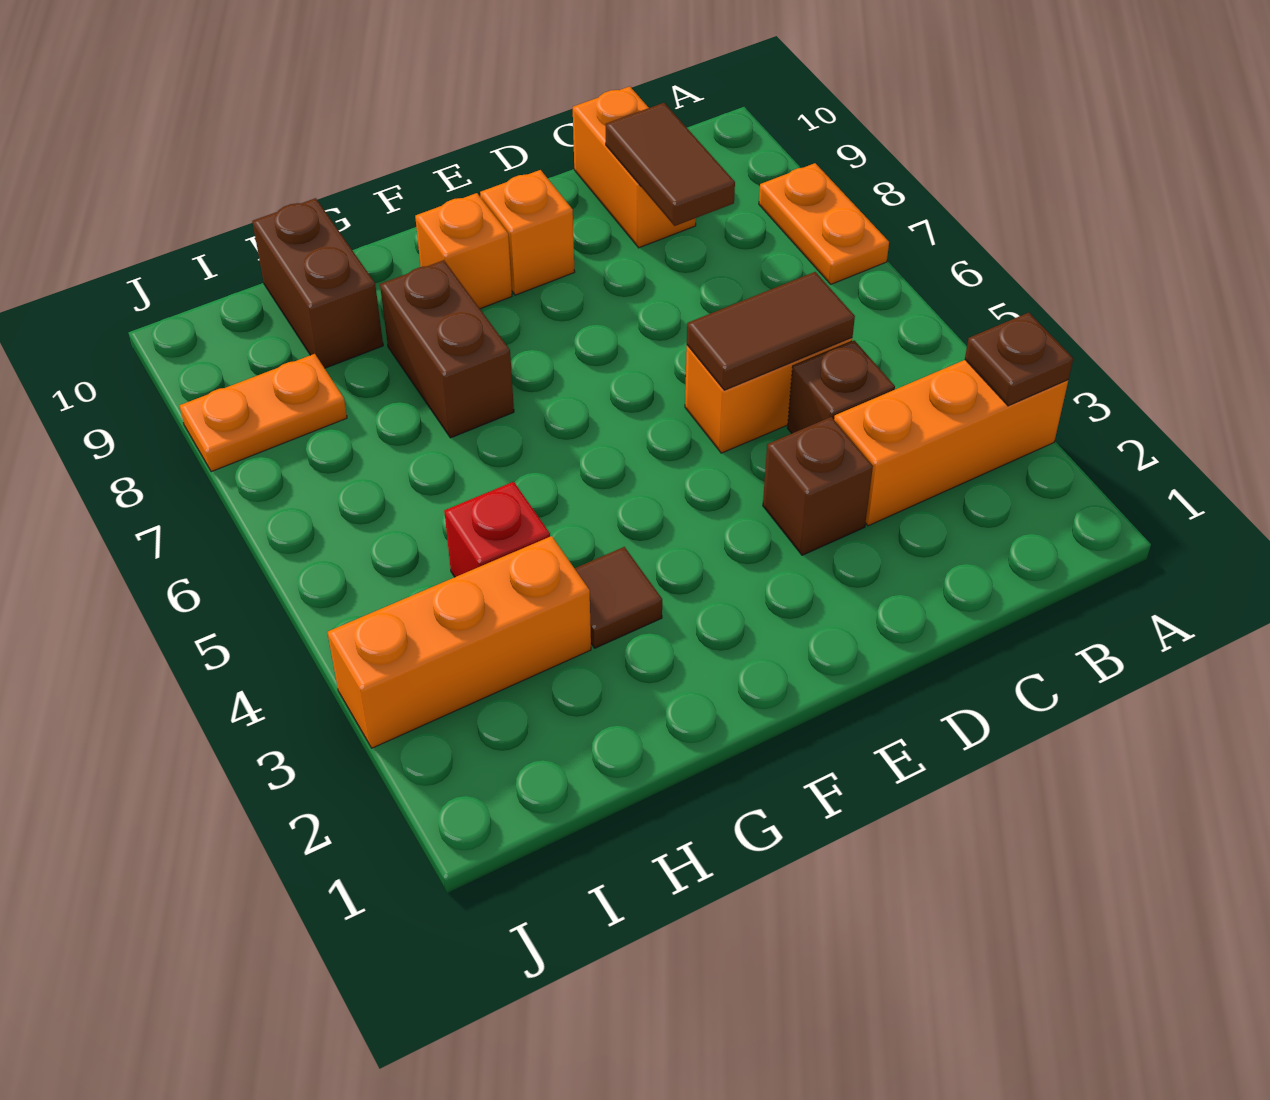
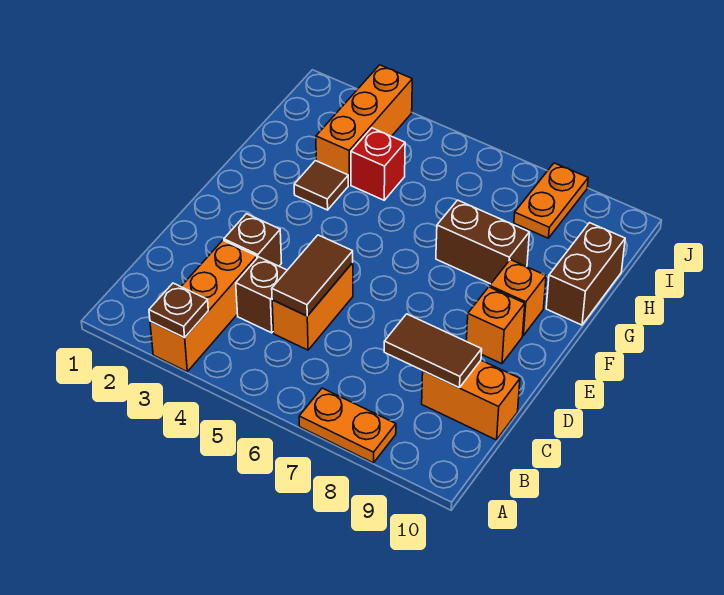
brown 1x2 brick [252,198,383,368] -> brown 1x2 brick turned to [546,223,625,325]

